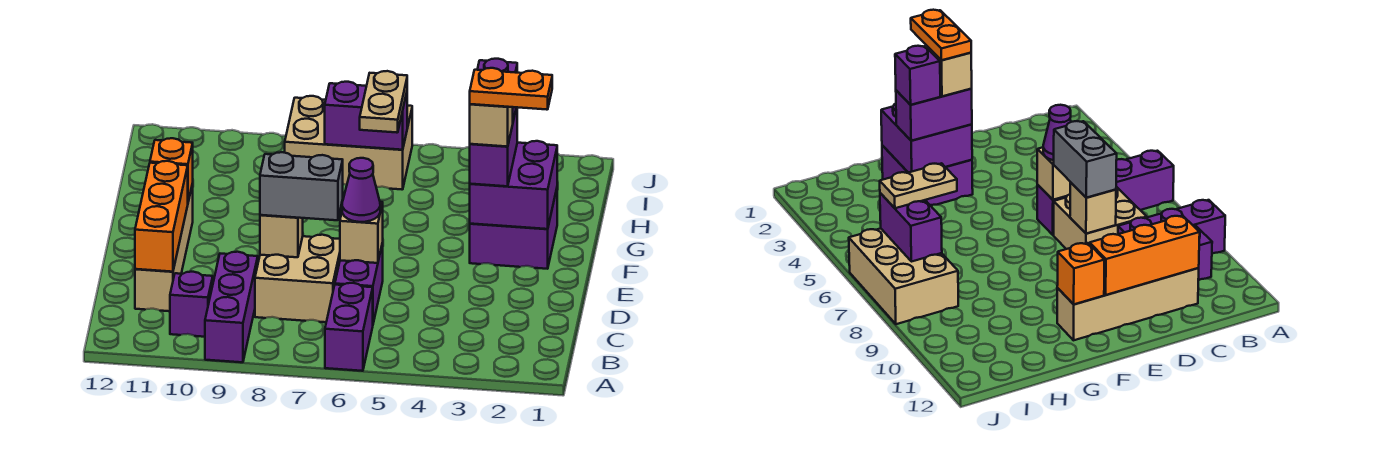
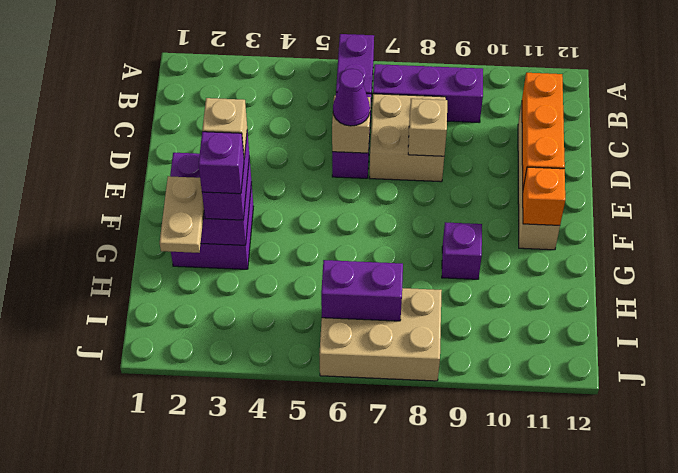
purple 1x3 brick [205,252,258,362] -> purple 1x3 brick turned to [373,64,483,123]
purple 1x1 brick [170,272,213,337] -> purple 1x1 brick moved to [442,222,482,279]
grey 1x2 brick [260,152,343,220] -> none
orange 1x2 plate [470,68,552,110] -> none
tan 1x2 plate [360,71,407,133] -> tan 1x2 plate moved to [160,176,204,253]

